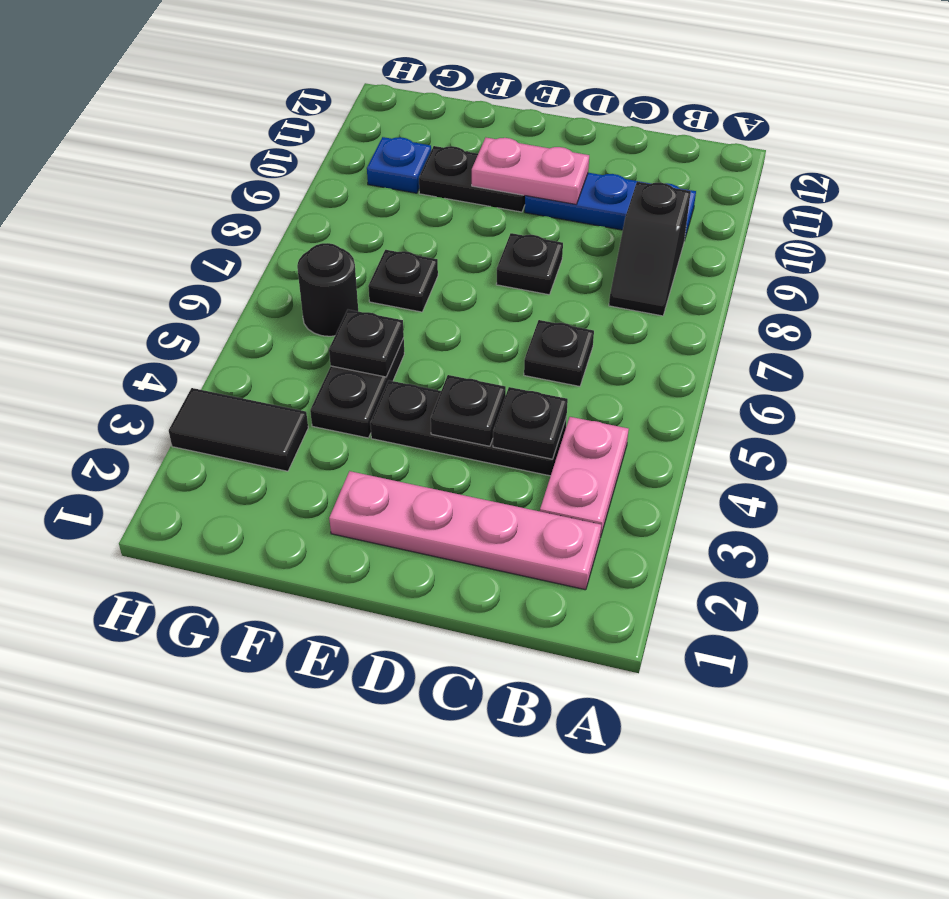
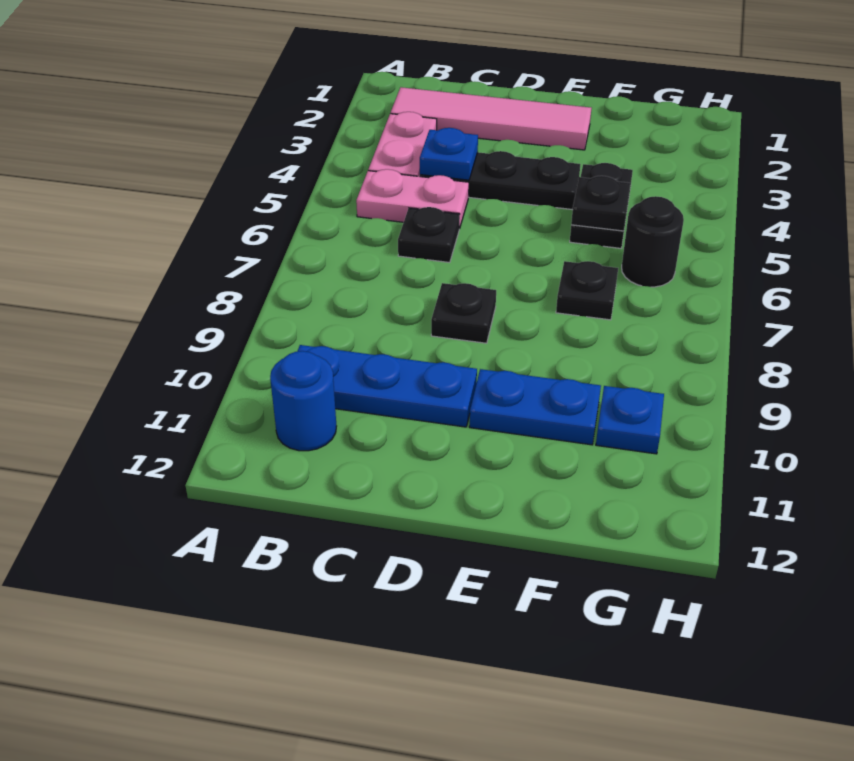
pink 1x4 plate [329,471,601,590] -> pink 1x4 tile [391,87,591,150]
black 1x2 slope [609,182,691,316] -> none
none -> blue 1x1 round brick [270,351,336,451]
black 1x1 plate [493,387,568,459] -> blue 1x1 plate [420,128,478,180]
black 1x1 plate [431,375,506,446] -> none
pink 1x2 plate [472,138,589,204] -> pink 1x2 plate moved to [356,169,469,229]
black 1x2 plate [419,146,525,212] -> blue 1x2 plate [469,369,601,445]
black 1x2 tile [169,388,308,471] -> none

